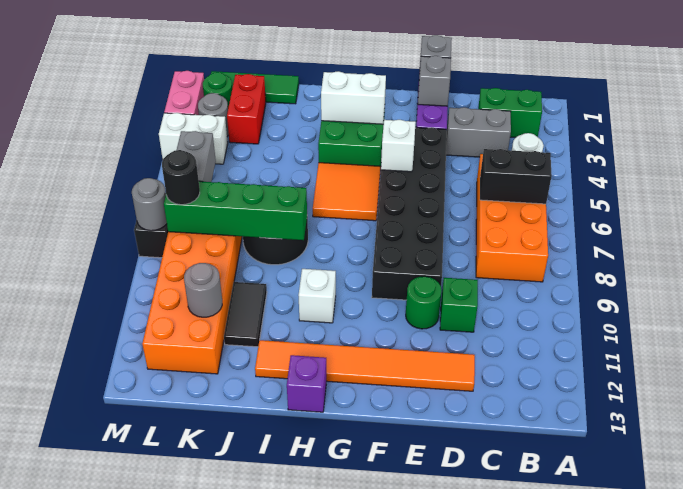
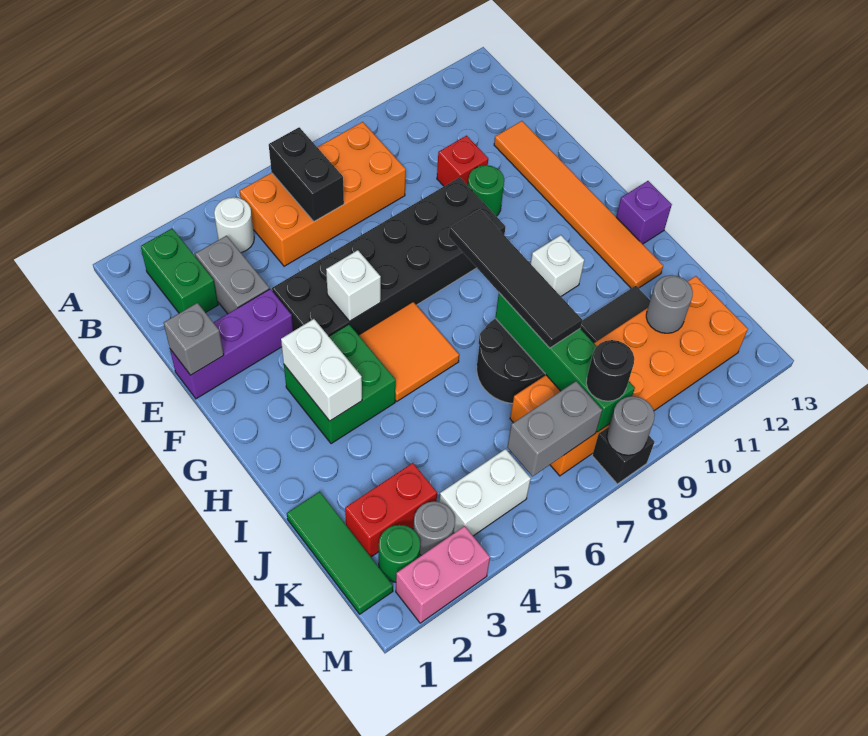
green 1x1 brick [440,278,478,332] -> red 1x1 brick [437,136,488,186]
grey 1x1 brick [418,56,451,106] -> none
none -> black 1x4 tile [449,210,582,348]
white 1x2 brick [159,113,228,164] -> white 1x2 brick turned to [439,449,531,536]

